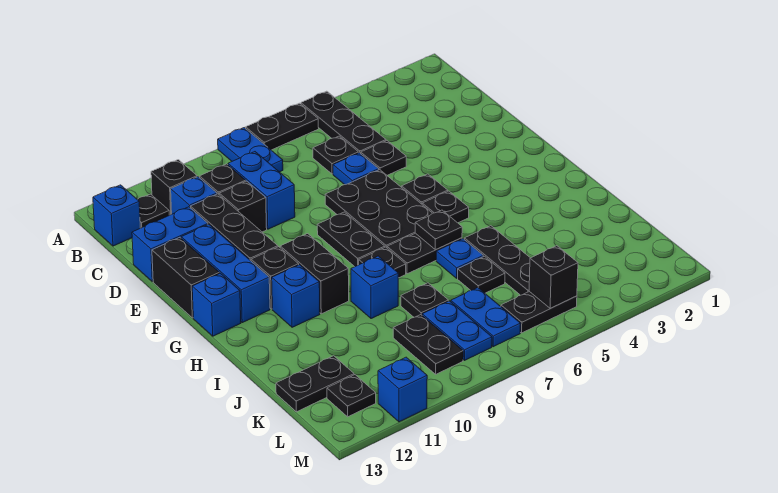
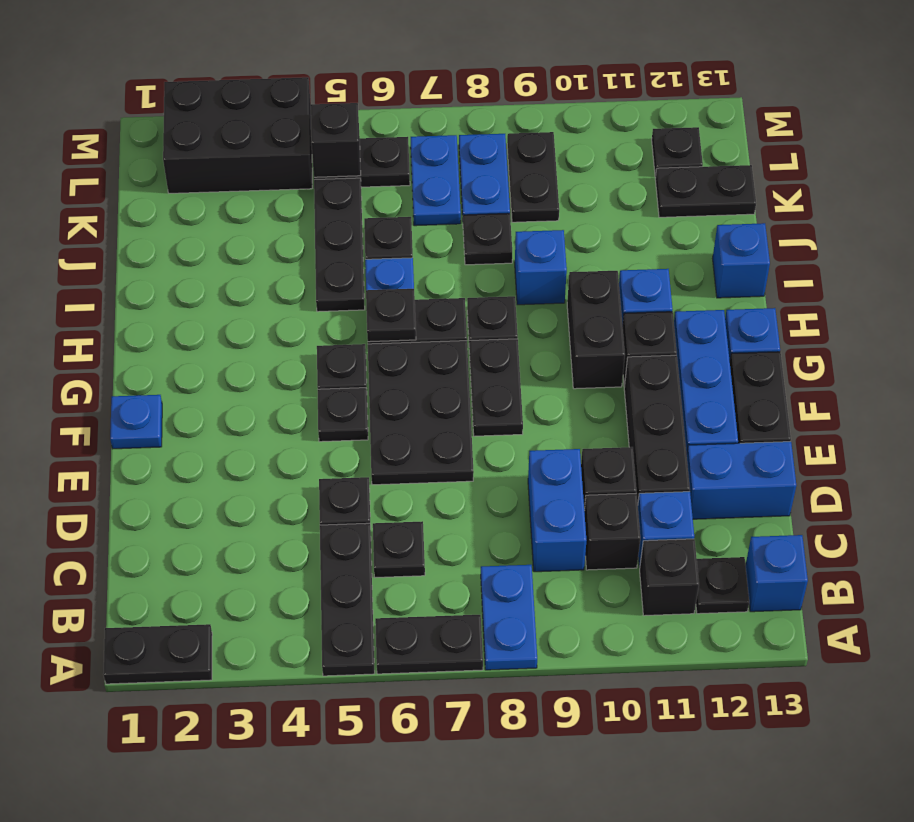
none -> black 1x2 plate [103,624,212,684]
blue 1x1 plate [333,153,379,185] -> blue 1x1 plate moved to [110,395,162,449]
none -> black 2x3 brick [163,77,312,193]
blue 1x1 brick [378,357,427,422] -> blue 1x1 brick moved to [713,223,770,298]

